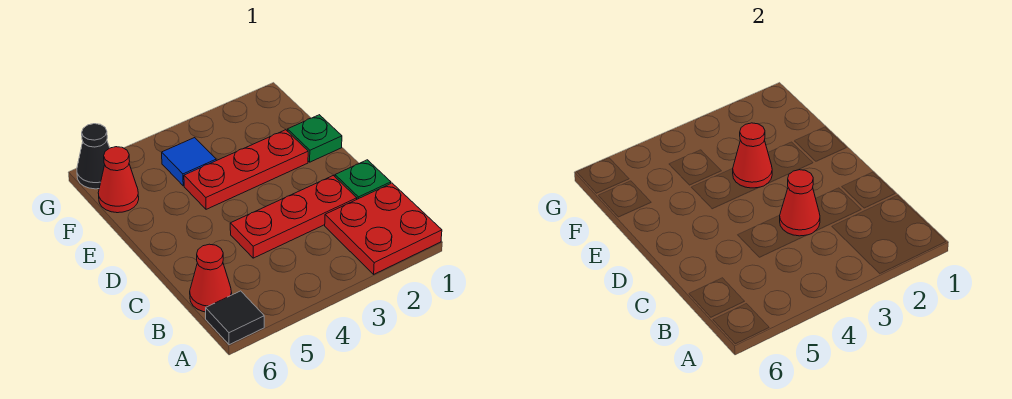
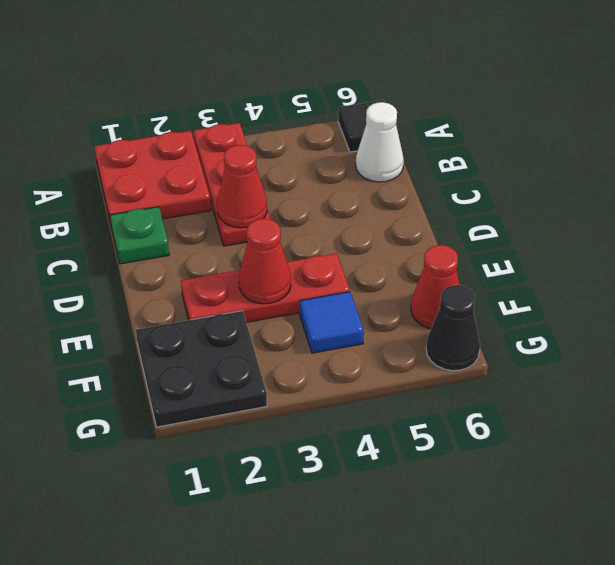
red 1x1 cone [190,244,232,312] -> white 1x1 cone [356,102,404,182]
red 1x3 plate [230,176,357,258] -> red 1x3 plate turned to [194,123,271,246]
green 1x1 plate [288,115,342,162] -> none
none -> black 2x2 plate [136,311,267,427]

